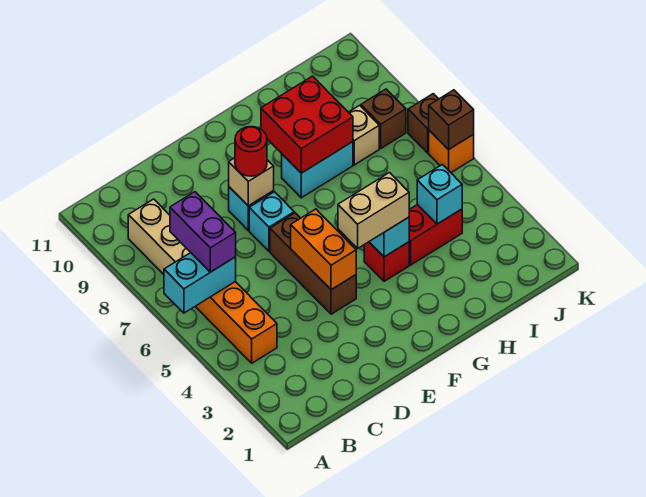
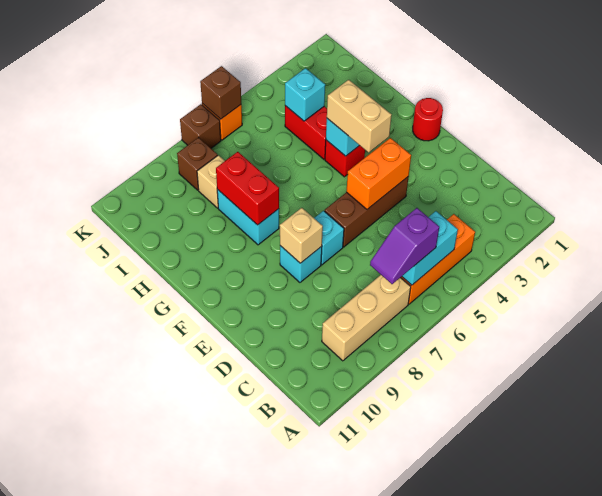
cyan 1x2 brick [164,253,236,313] -> cyan 1x2 brick turned to [402,211,458,285]
purple 1x2 brick [170,192,236,272] -> purple 1x2 slope [370,208,439,284]
red 1x1 round brick [235,127,267,176] -> red 1x1 round brick moved to [413,98,443,141]
red 2x2 brick [261,76,353,173] -> red 1x2 brick [216,152,279,225]

